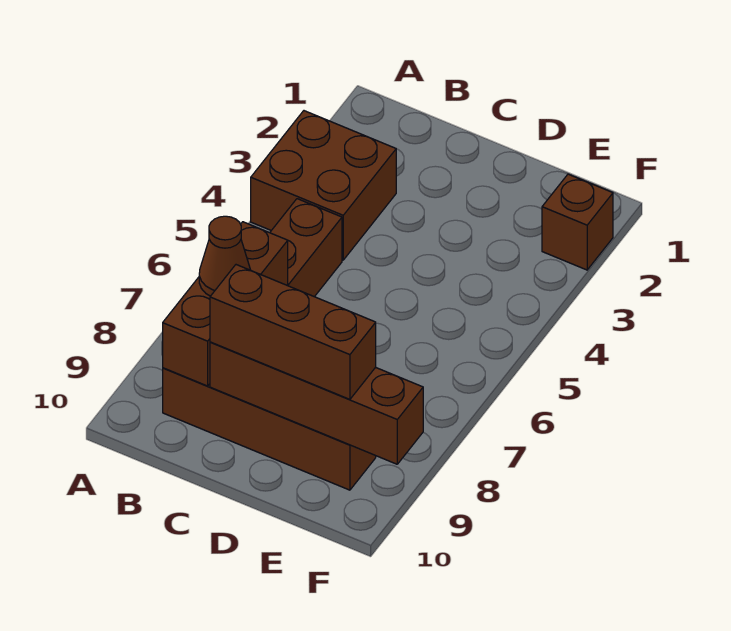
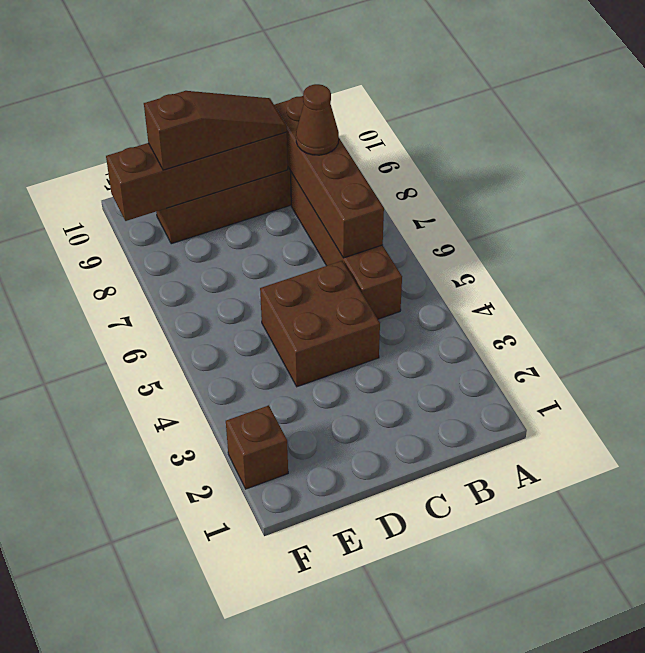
brown 2x2 brick [251,111,396,260] -> brown 2x2 brick moved to [260,261,380,387]
brown 1x3 brick [163,222,288,386] -> brown 1x4 brick [274,96,384,258]
brown 1x3 brick [210,265,376,399] -> brown 1x3 slope [144,91,287,170]

